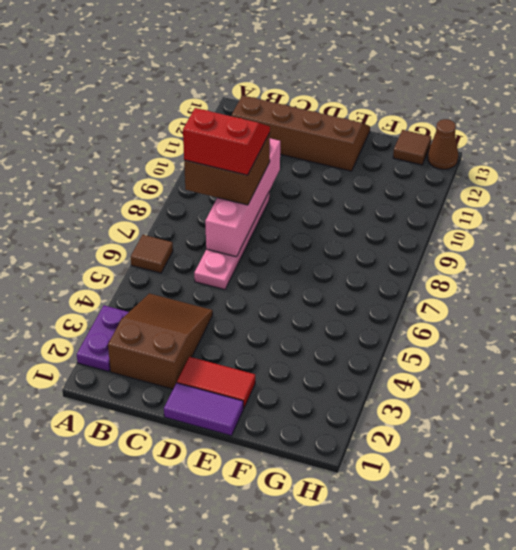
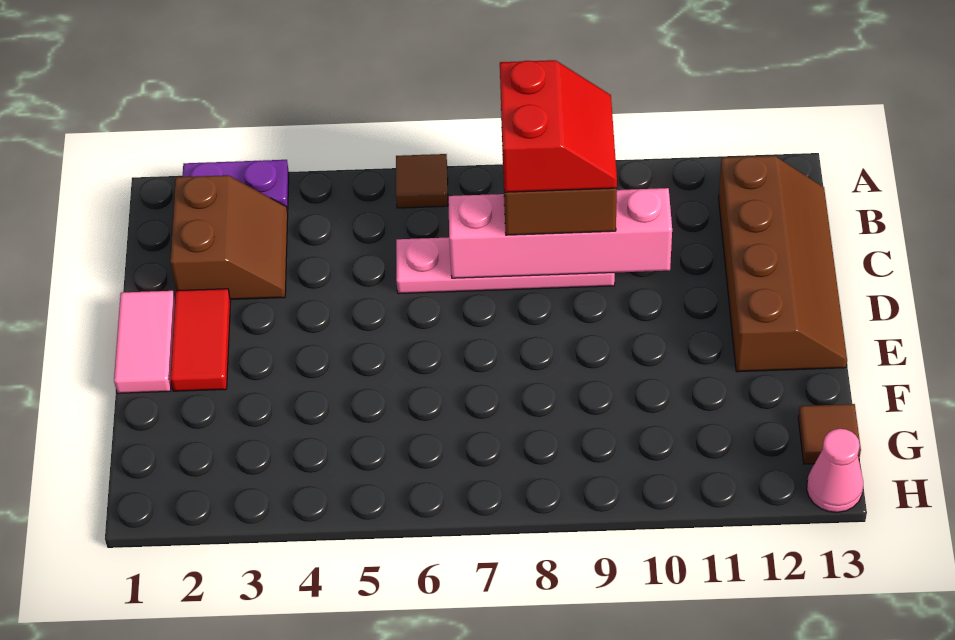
brown 2x3 slope [108,293,213,389] -> brown 2x2 slope [170,175,288,299]
purple 1x2 tile [164,383,243,436] -> pink 1x2 tile [114,291,175,393]
brown 1x1 cone [428,119,458,169] -> pink 1x1 cone [807,429,863,512]

